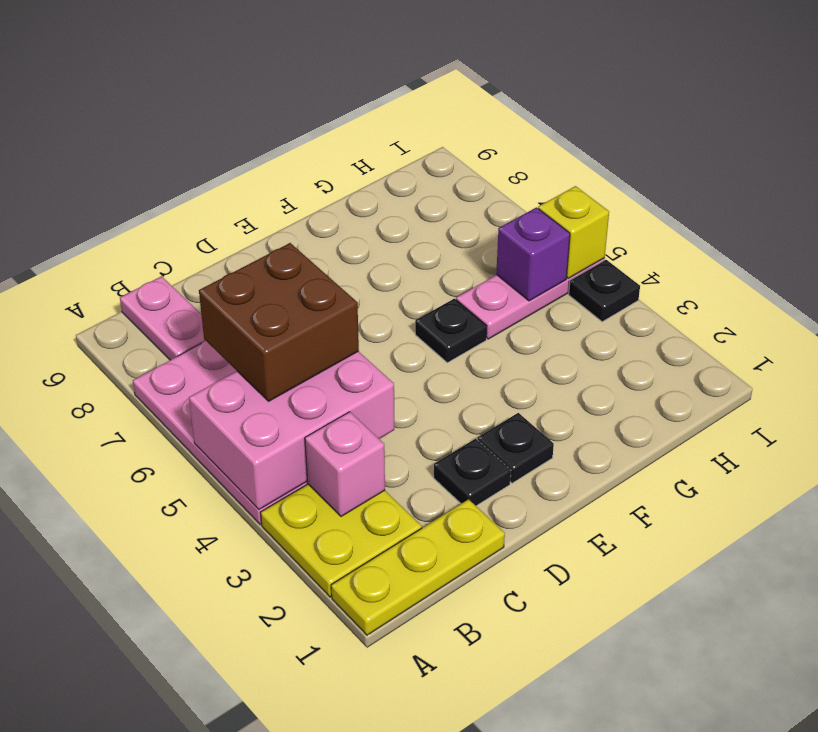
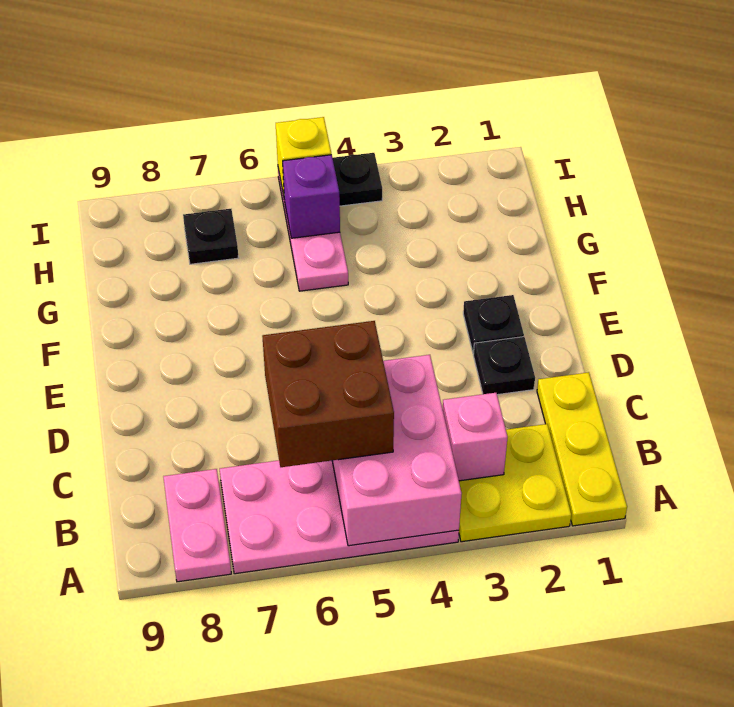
pink 1x2 plate [120,276,206,360] -> pink 1x2 plate turned to [163,469,231,582]
black 1x1 plate [415,299,487,363] -> black 1x1 plate moved to [183,209,239,264]

